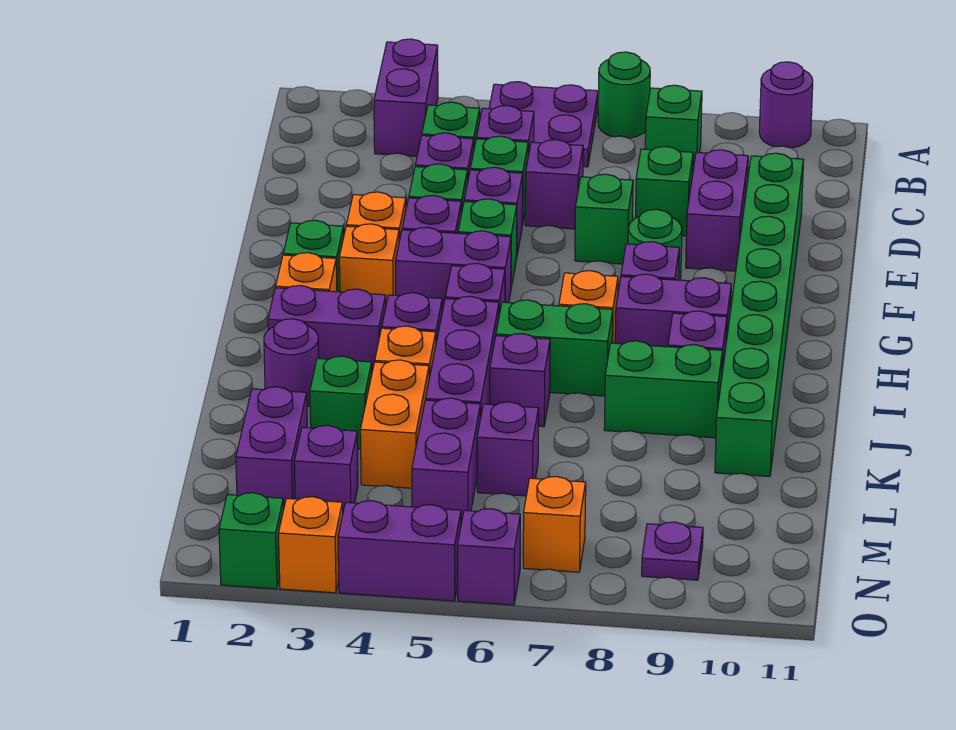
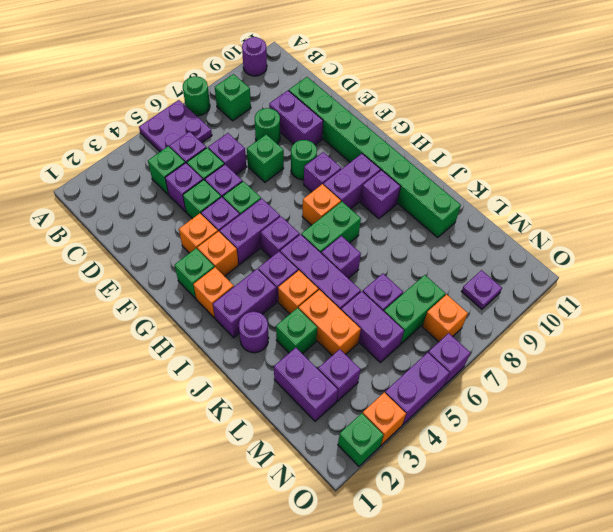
purple 1x2 brick [374,39,438,156] -> none
green 1x1 brick [635,146,693,236] -> green 1x1 round brick [255,108,280,144]
green 1x2 brick [604,341,723,438] -> green 1x2 brick moved to [384,275,445,344]

